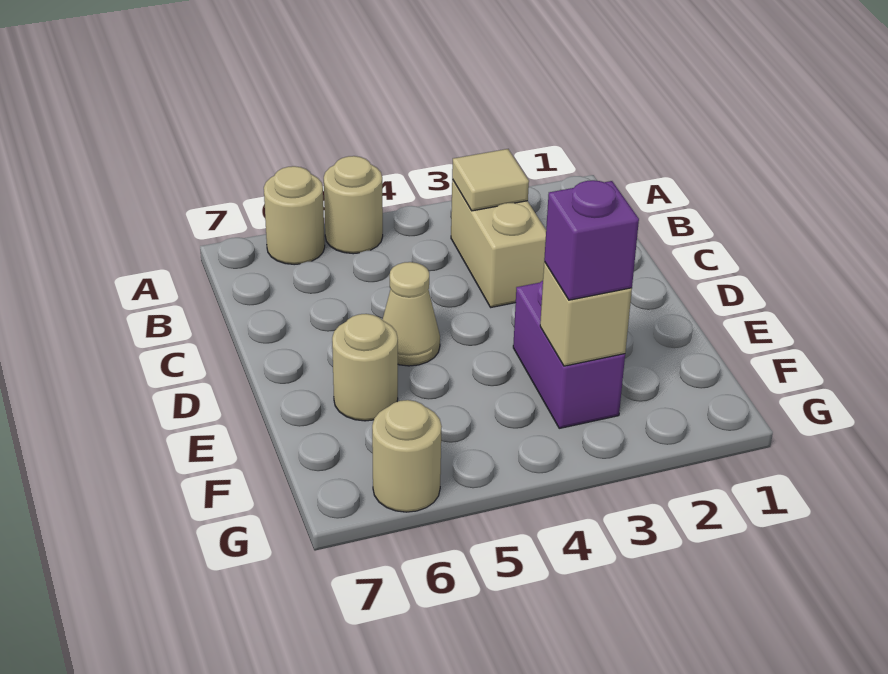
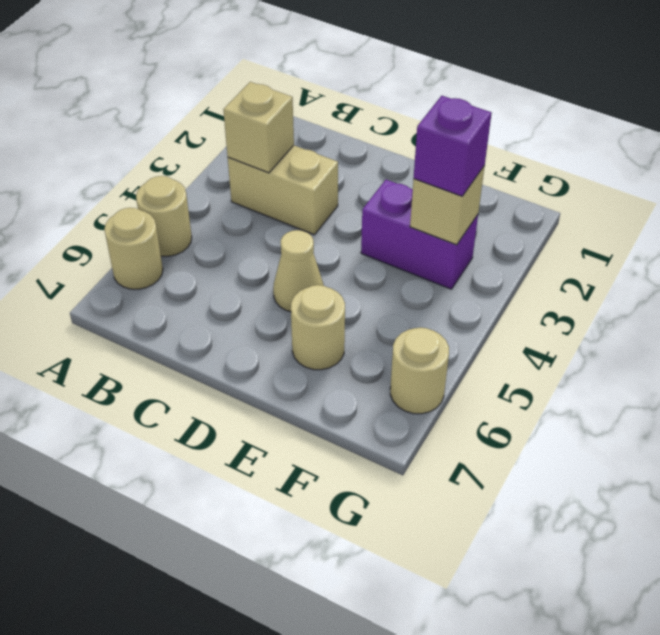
tan 1x1 tile [452,149,529,211] -> tan 1x1 brick [223,82,294,173]

